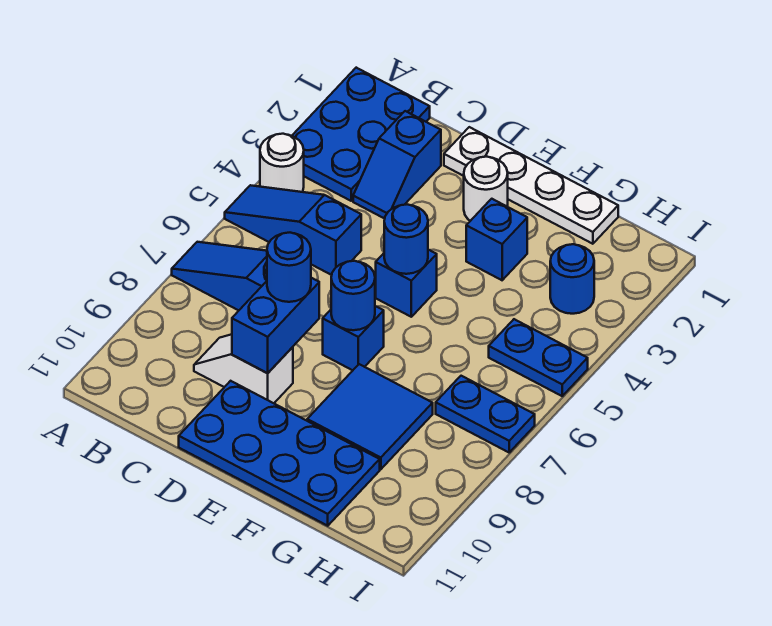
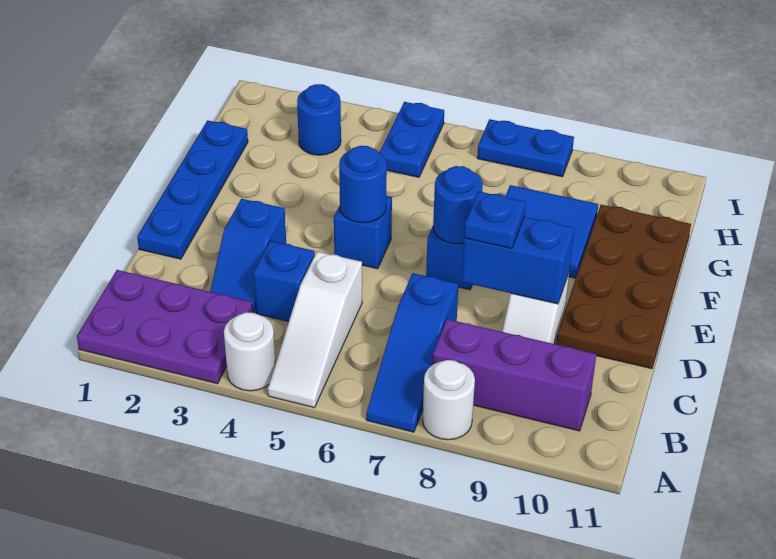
blue 2x3 plate [292,68,430,201] -> purple 2x3 plate [77,270,253,384]
blue 1x3 slope [225,185,361,275] -> white 1x3 slope [268,251,362,408]
none -> purple 1x3 brick [433,319,596,431]
blue 1x2 slope [353,111,441,219] -> blue 1x2 slope turned to [210,199,286,313]
white 1x4 plate [444,127,618,244] -> blue 1x4 plate [137,120,248,259]
blue 1x1 round brick [267,233,311,302] -> blue 1x1 plate [464,191,526,248]
blue 2x4 plate [179,381,380,526] -> brown 2x4 plate [556,205,691,369]
white 1x1 round brick [464,157,508,221] -> white 1x1 round brick moved to [423,360,475,440]
blue 1x1 brick [466,199,527,280] -> blue 1x1 brick moved to [253,241,315,322]
blue 1x2 plate [436,376,535,452] -> blue 1x2 plate turned to [477,119,574,177]

